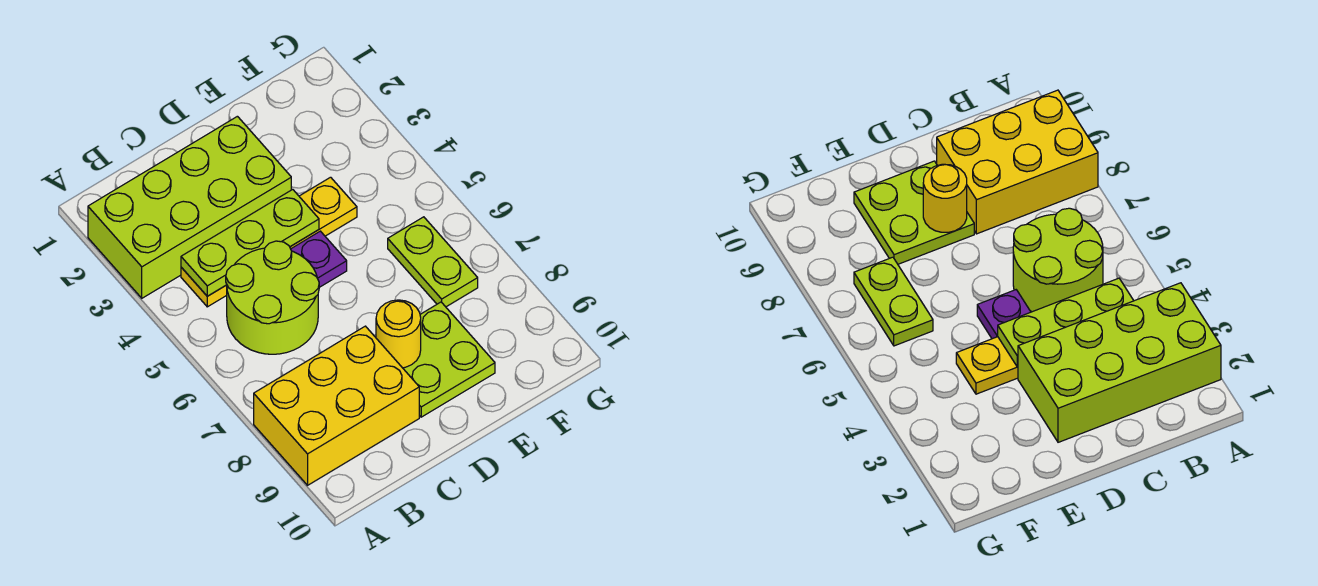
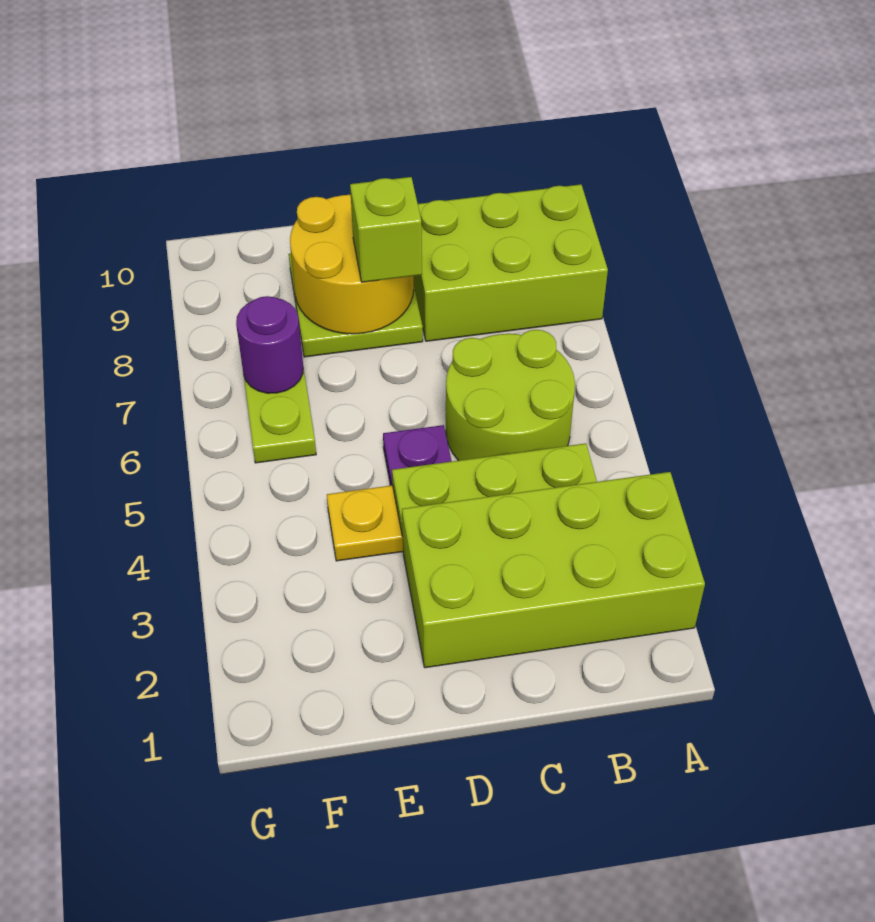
yellow 2x3 brick [254,326,419,485] -> lime 2x3 brick [414,184,608,341]
yellow 1x1 round brick [376,300,421,368] -> yellow 2x2 round brick [290,195,414,334]
none -> lime 1x1 brick [350,177,422,282]
none -> purple 1x1 round brick [236,296,303,393]

